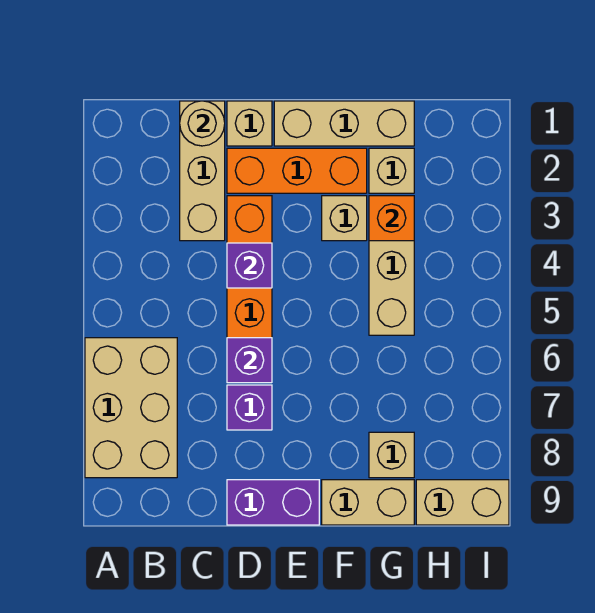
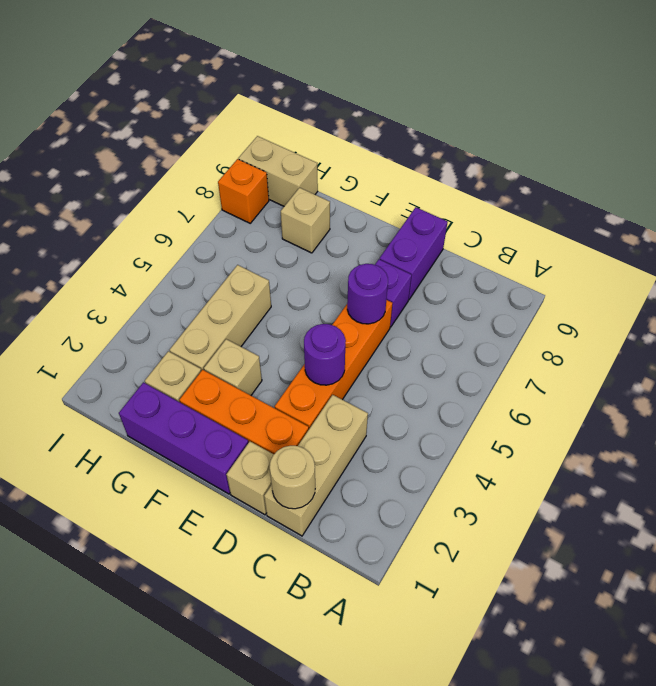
tan 2x3 brick [85,338,177,478] -> none
purple 1x1 brick [227,243,272,288] -> purple 1x1 round brick [304,324,346,385]
purple 1x1 brick [227,338,272,383] -> purple 1x1 round brick [347,264,388,324]
purple 1x2 brick [227,480,319,525] -> purple 1x2 brick turned to [380,207,448,299]
tan 1x3 brick [274,101,414,146] -> purple 1x3 brick [119,382,248,494]
tan 1x2 brick [322,480,414,525] -> none
orange 1x1 brick [369,196,414,241] -> orange 1x1 brick moved to [218,159,269,223]

